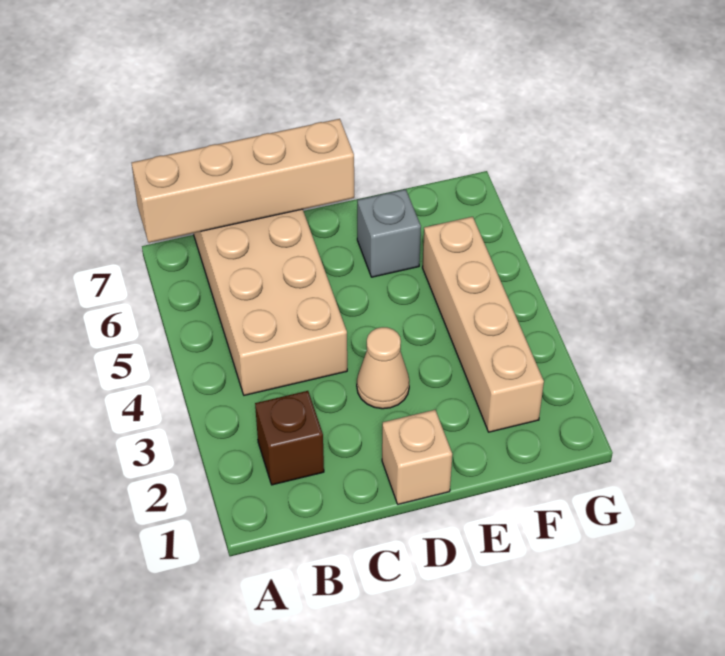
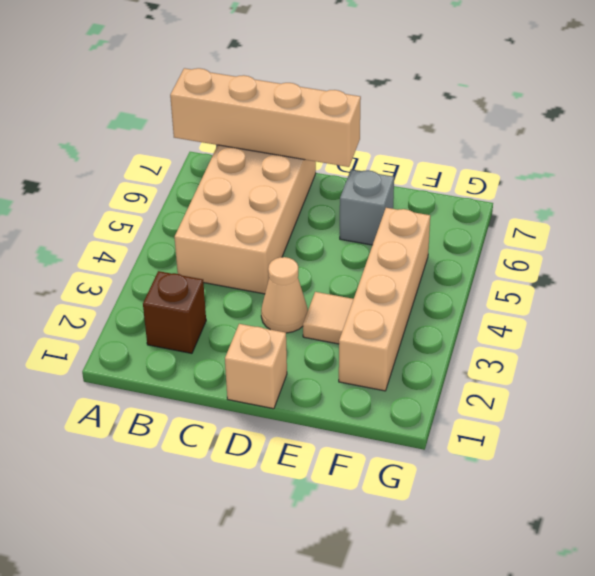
none -> tan 1x1 tile [303,292,353,344]

